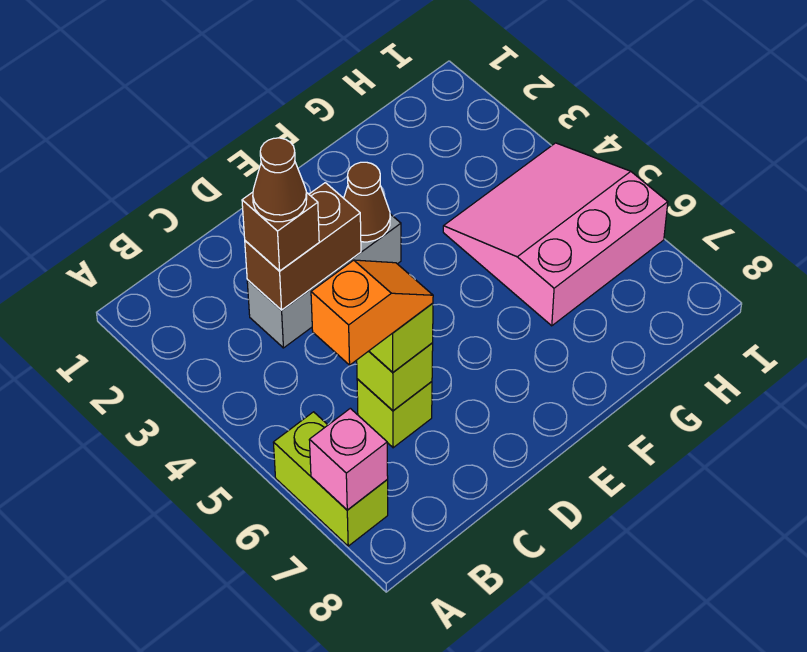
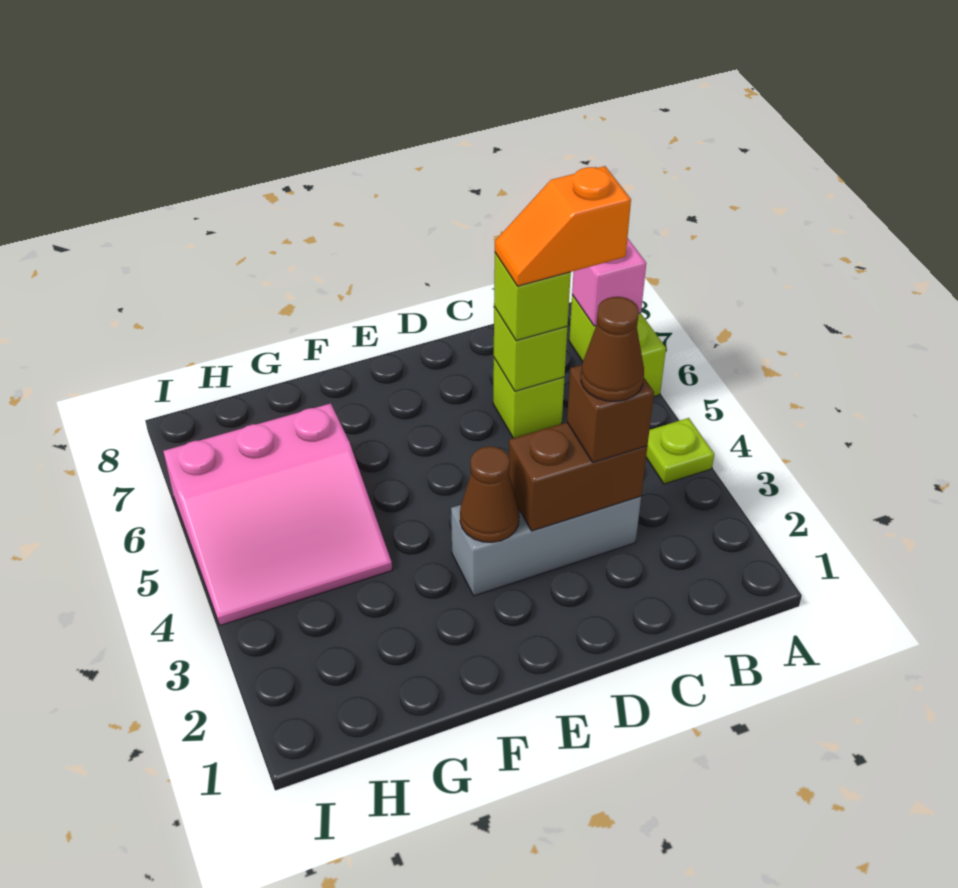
none -> lime 1x1 plate [646,418,714,484]

